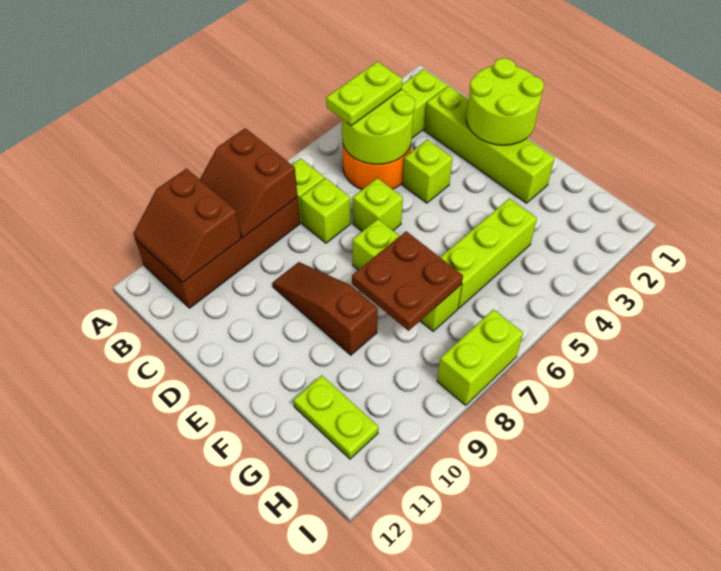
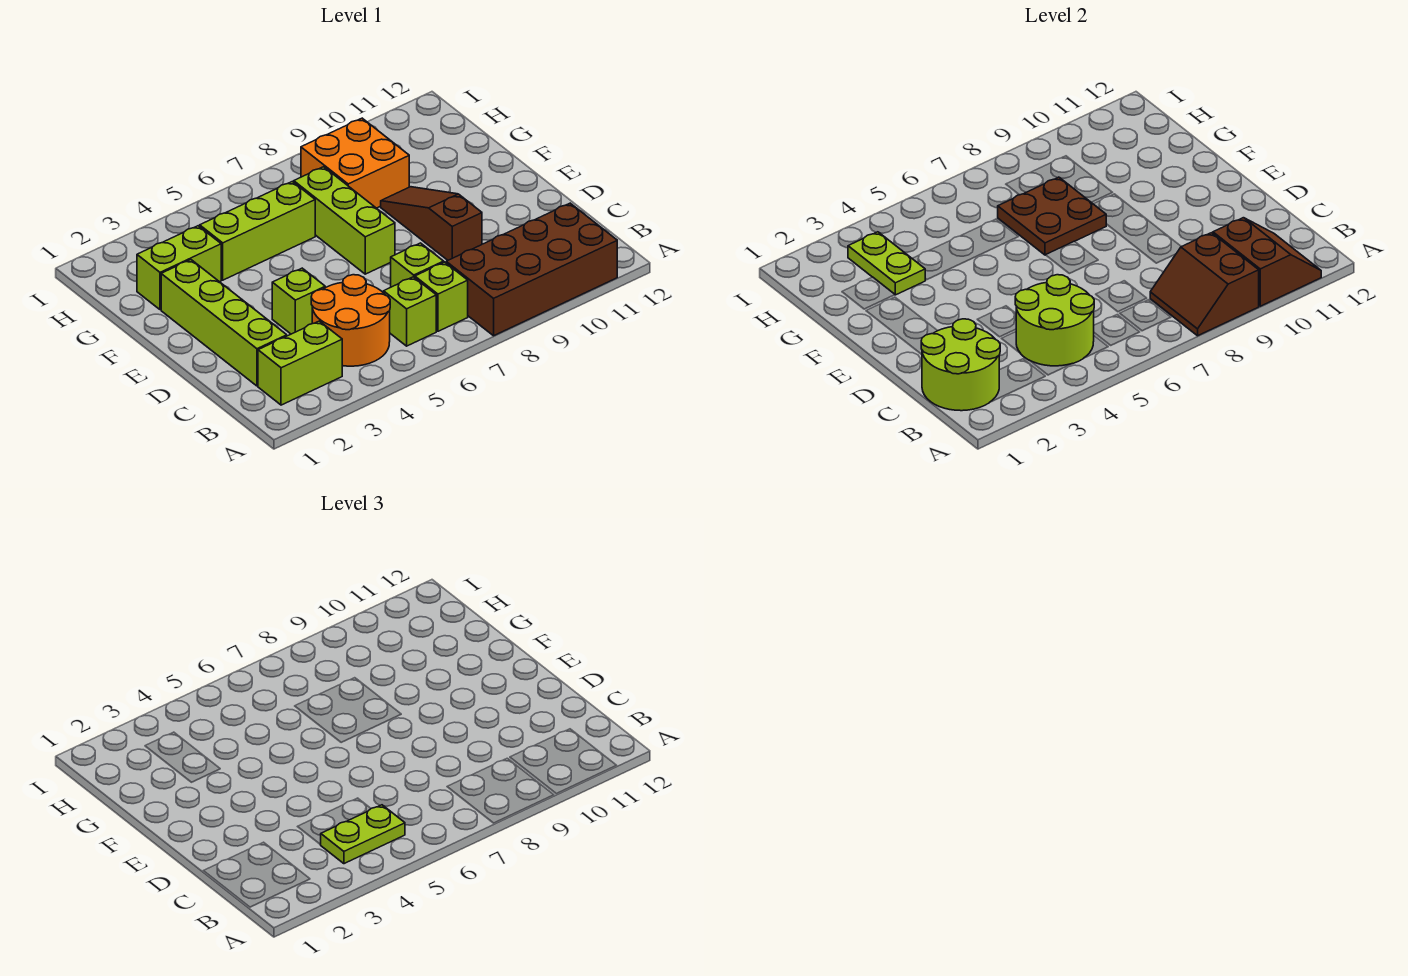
brown 2x2 slope [200,128,297,238] -> brown 2x2 slope turned to [1150,233,1259,336]
lime 2x2 round brick [467,58,544,145] -> lime 2x2 round brick moved to [921,319,1000,411]
lime 1x1 brick [353,178,403,231] -> lime 1x1 brick moved to [384,277,436,346]
brown 1x3 slope [273,262,378,355] -> brown 1x3 slope turned to [381,187,482,260]
none -> orange 2x2 brick [301,118,409,208]
lime 1x2 plate [293,375,378,459] -> lime 1x2 plate moved to [848,232,925,295]
lime 1x2 brick [437,310,523,405] -> lime 1x2 brick moved to [137,226,221,310]

